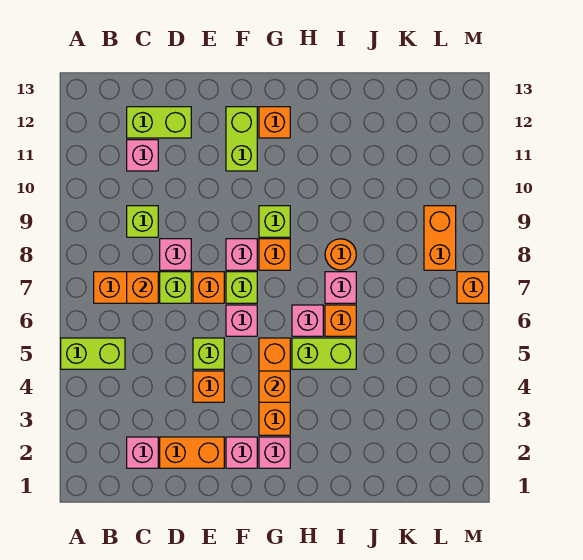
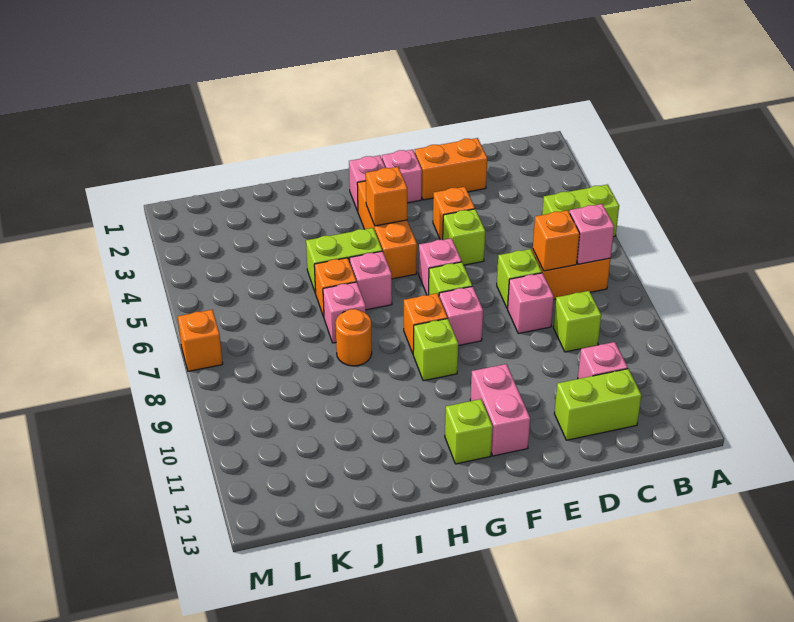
pink 1x1 brick [127,437,158,468] -> pink 1x1 brick moved to [569,204,614,264]
orange 1x1 brick [193,272,224,303] -> none
lime 1x2 brick [226,107,257,171] -> pink 1x2 brick [470,364,530,456]
orange 1x1 brick [259,107,290,138] -> lime 1x1 brick [445,399,493,464]
orange 1x2 brick [424,206,456,270] -> none

